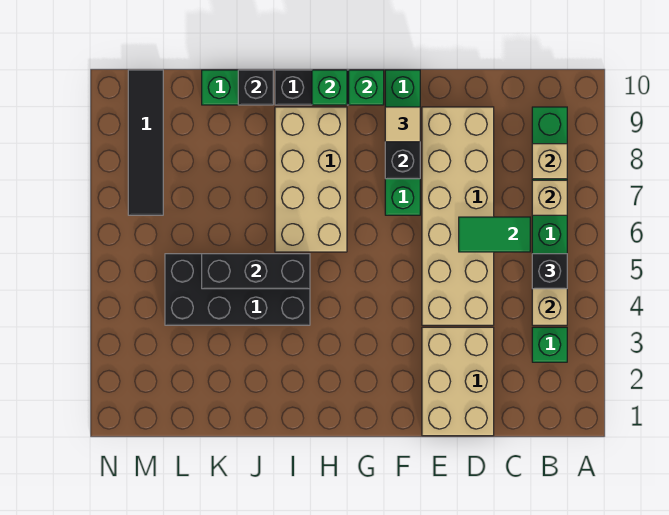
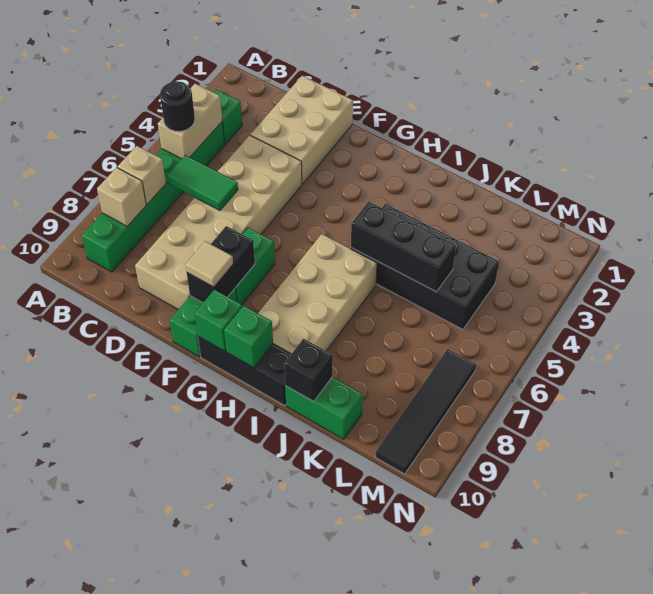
black 1x1 brick [532,254,567,289] -> black 1x1 round brick [160,81,195,132]

